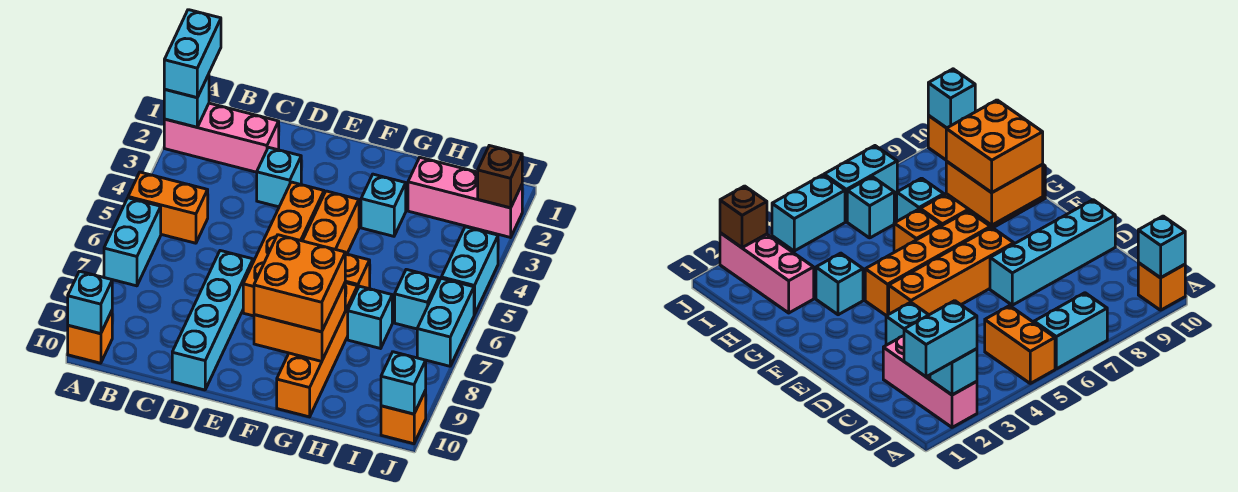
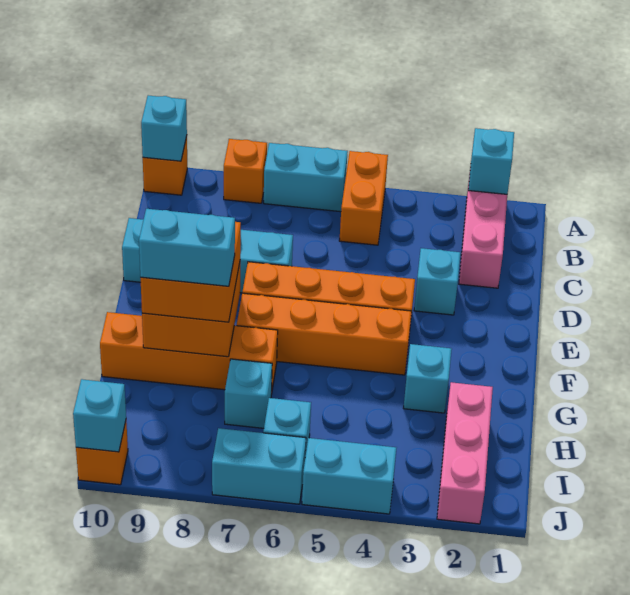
cyan 1x2 brick [164,10,221,98] -> cyan 1x2 brick moved to [139,209,235,286]
orange 1x1 brick [345,254,370,289] -> orange 1x1 brick moved to [224,139,267,203]
brown 1x1 brick [478,146,522,208] -> none

